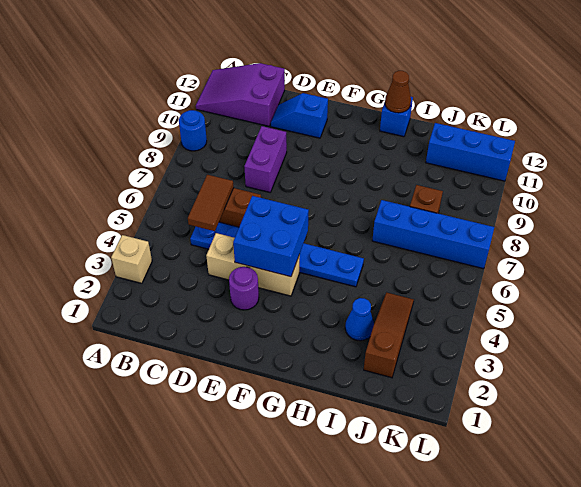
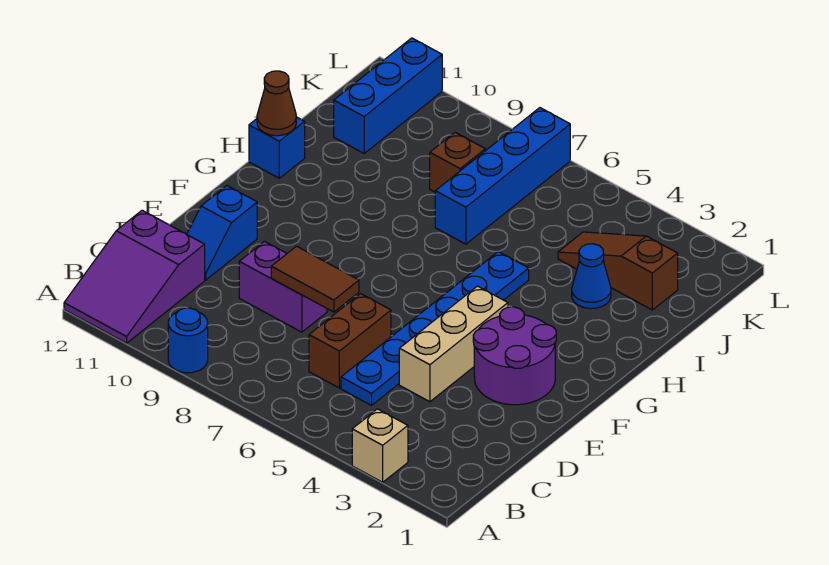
brown 1x2 tile [188,175,234,231] -> brown 1x2 tile moved to [271,246,359,312]
purple 1x1 round brick [229,267,259,310] -> purple 2x2 round brick [473,307,556,405]
blue 2x2 brick [233,196,309,277] -> none

